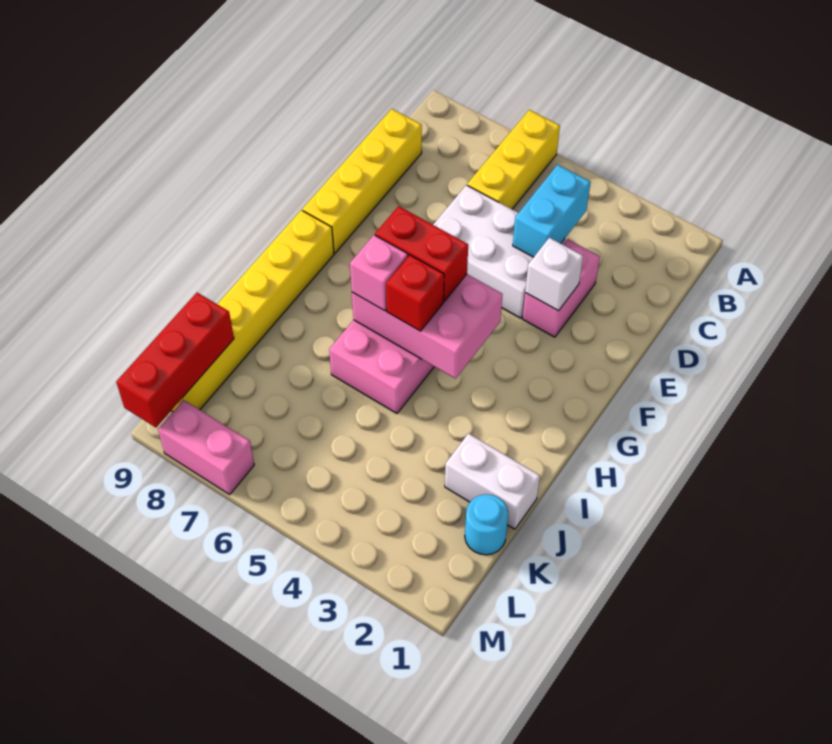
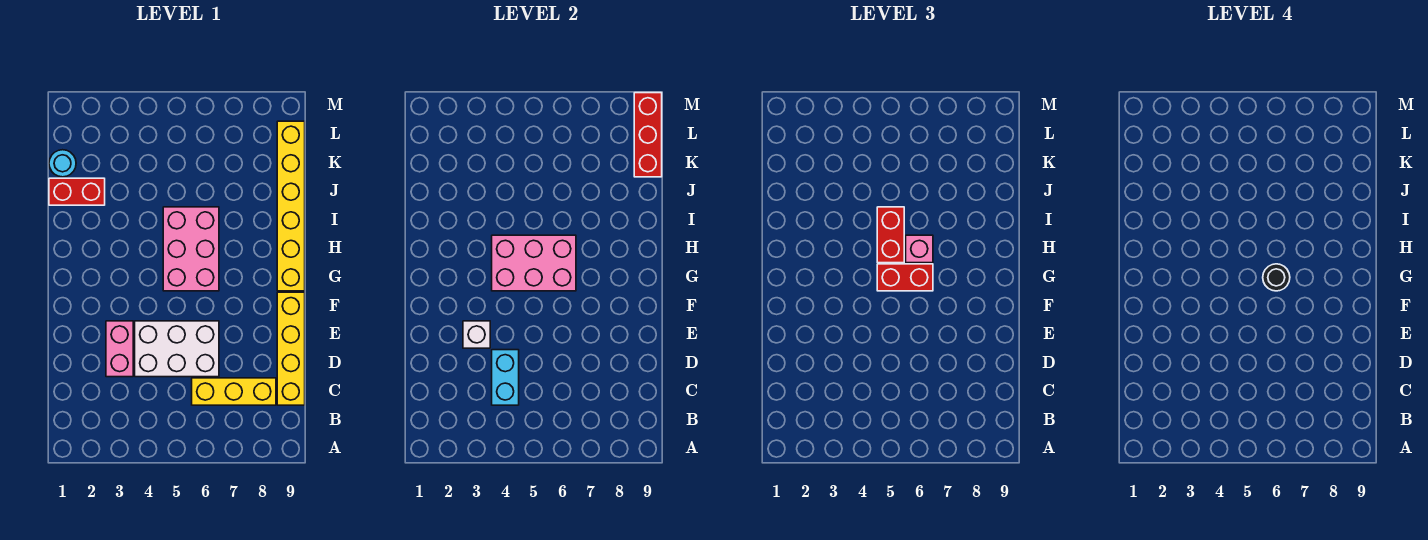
yellow 1x3 brick [467,110,560,209] -> yellow 1x3 brick turned to [192,378,276,405]
none -> black 1x1 round brick [1263,264,1290,291]
red 1x1 brick [386,255,444,331] -> red 1x2 brick [877,207,904,263]
white 1x2 brick [445,433,540,529] -> red 1x2 brick [49,178,105,205]
pink 1x2 brick [158,400,254,494] -> none

